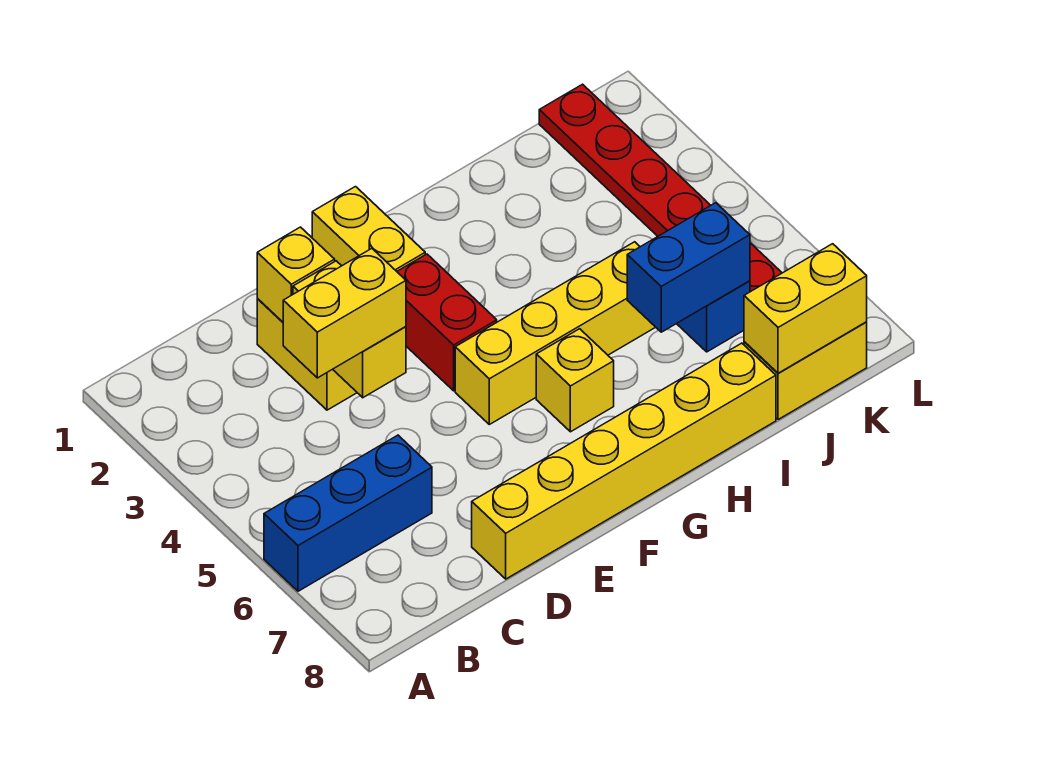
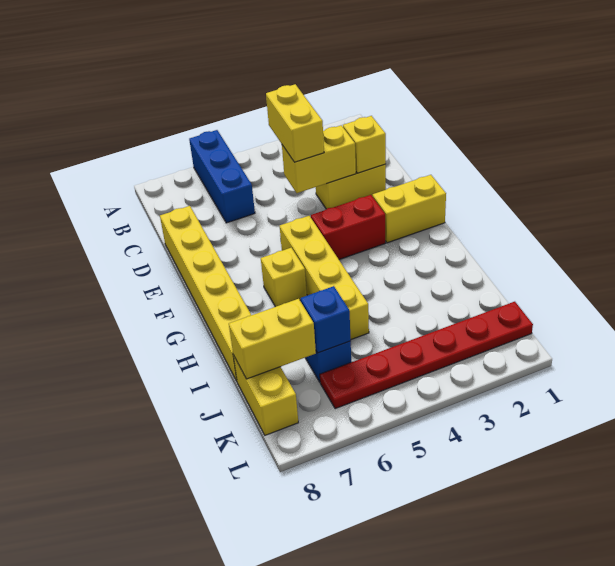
blue 1x2 brick [627,203,750,332] -> blue 1x1 brick [301,286,351,353]
yellow 1x2 brick [744,244,867,373] -> yellow 1x2 brick turned to [229,299,316,379]

